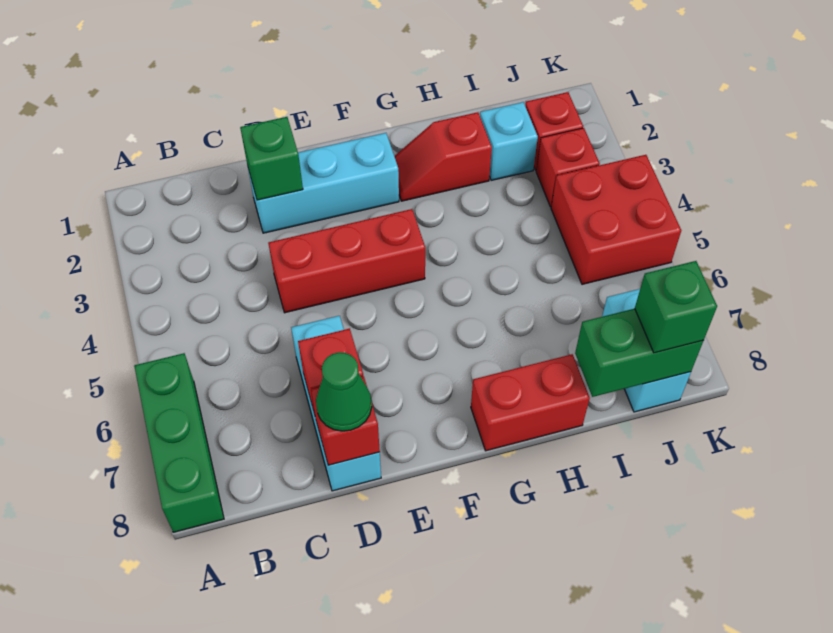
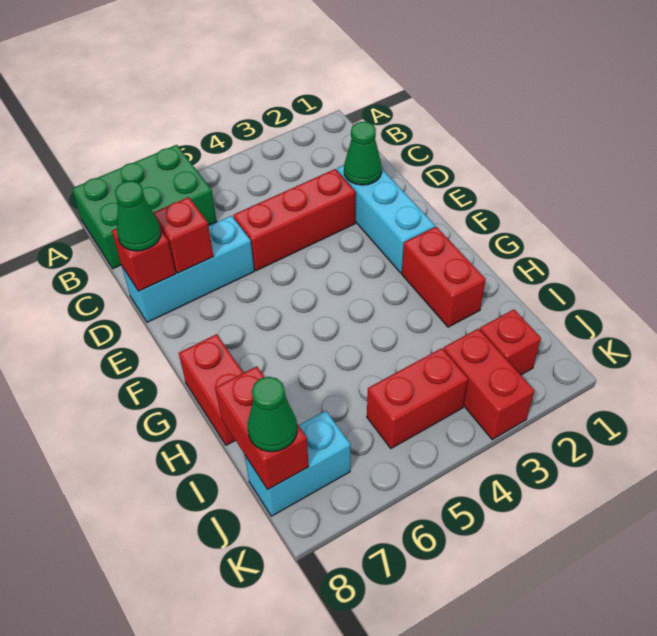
green 1x3 brick [134,353,224,532] -> green 2x3 brick [72,145,217,269]
green 1x1 brick [240,117,303,200] -> green 1x1 cone [344,122,382,185]
red 1x3 brick [268,209,425,313] -> red 1x3 brick turned to [233,169,356,271]
red 1x2 slope [394,112,492,201] -> red 1x2 brick [402,227,486,327]
cyan 1x1 brick [480,102,538,181] -> none
green 1x2 brick [575,309,703,397] -> red 1x2 brick [215,366,309,489]
red 1x1 brick [536,128,600,207] -> red 1x2 brick [444,329,534,439]
red 2x2 brick [551,155,681,284] -> red 1x2 brick [367,348,468,448]
green 1x1 brick [635,261,717,353] -> green 1x1 cone [248,377,297,452]

